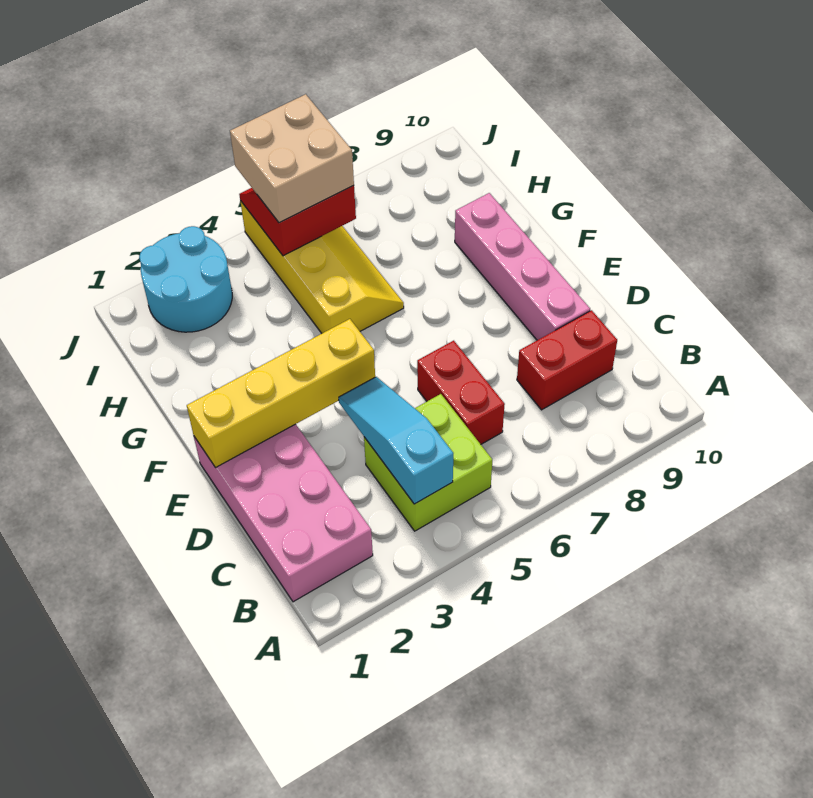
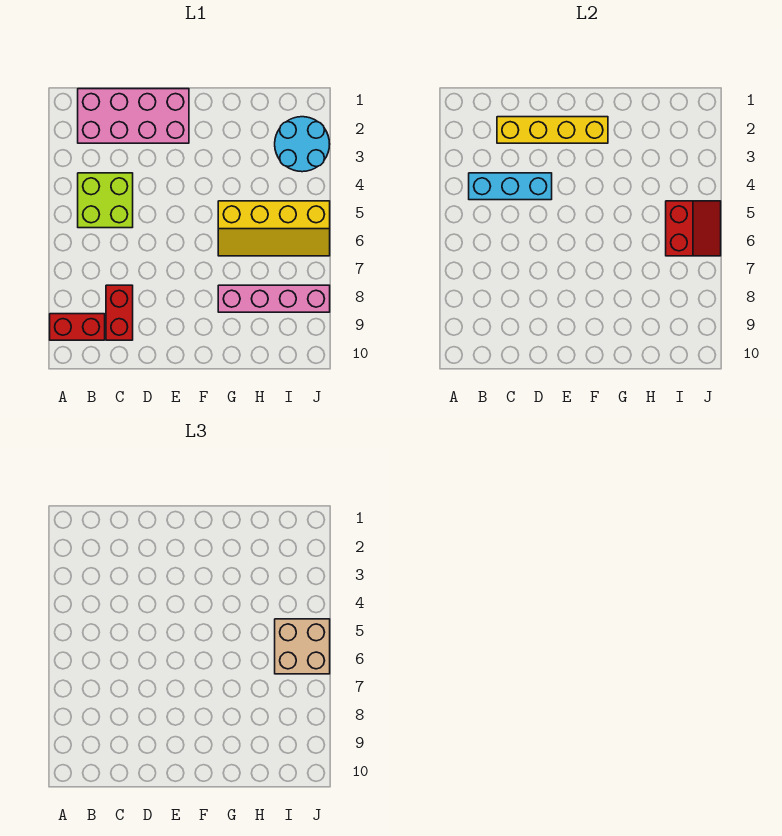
cyan 1x3 slope [339,377,453,504] -> cyan 1x3 brick [469,173,552,200]
red 1x2 brick [417,341,505,444] -> red 1x2 brick moved to [50,314,105,340]
pink 1x4 brick [455,193,590,340] -> pink 1x4 brick moved to [218,285,330,312]
yellow 1x4 brick [187,319,375,468] -> yellow 1x4 brick turned to [497,117,608,143]

